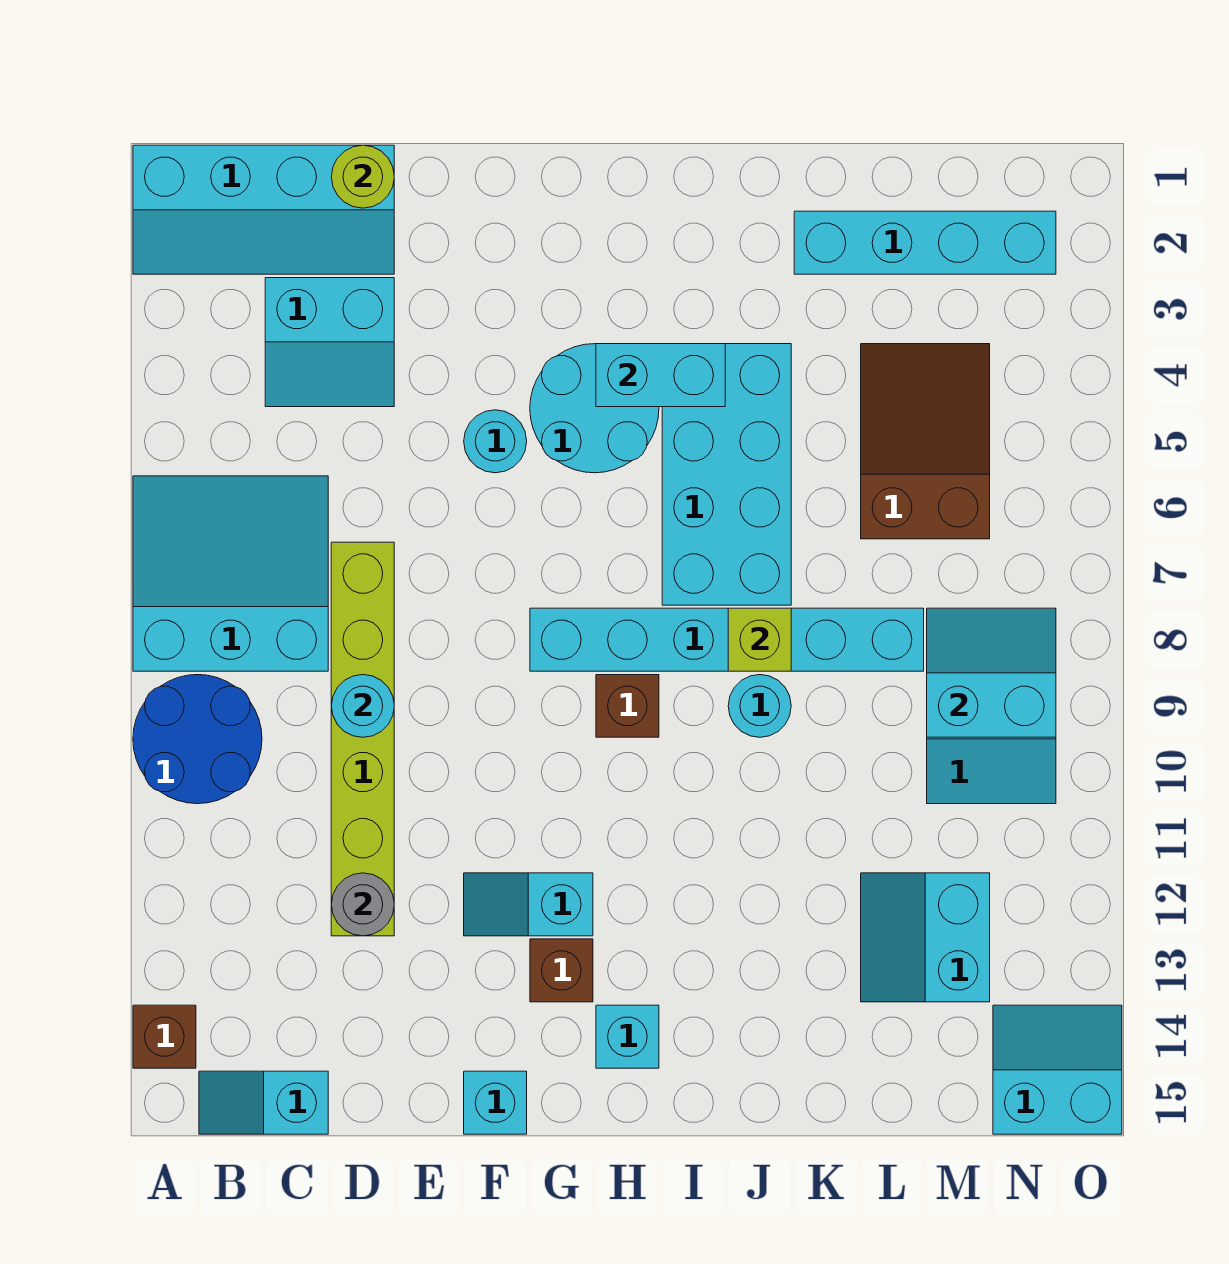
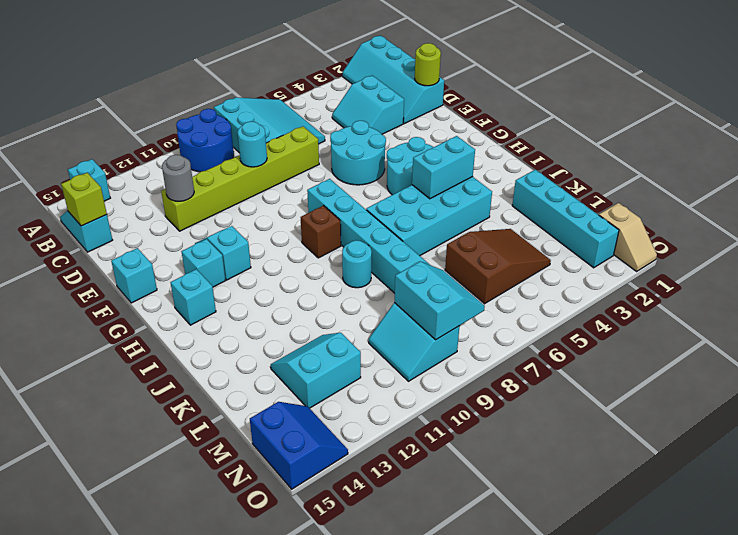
brown 1x1 brick [133,1005,196,1068] -> cyan 1x1 brick [68,159,110,201]
cyan 1x1 round brick [464,410,527,473] -> cyan 2x2 round brick [330,121,386,185]
brown 1x1 brick [530,939,593,1002] -> cyan 1x1 brick [181,239,225,287]
cyan 1x2 brick [596,344,725,407] -> cyan 1x2 brick turned to [412,136,475,199]
lime 1x1 brick [728,608,791,671] -> lime 1x1 brick moved to [61,173,107,226]
none -> tan 1x2 slope [599,203,657,271]
cyan 2x2 slope [993,1005,1122,1134] -> blue 2x2 slope [250,402,348,489]

